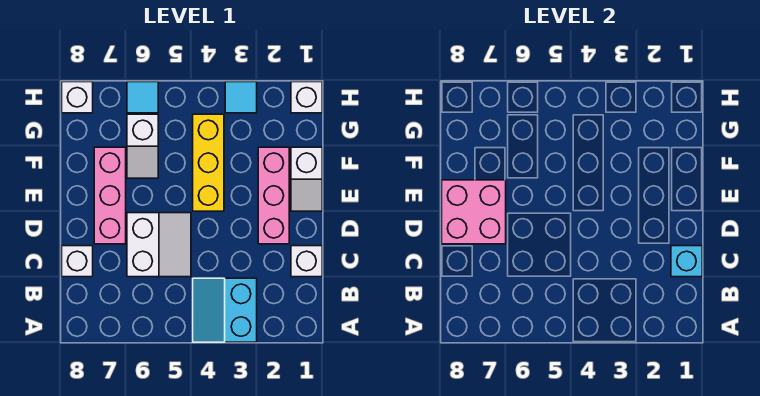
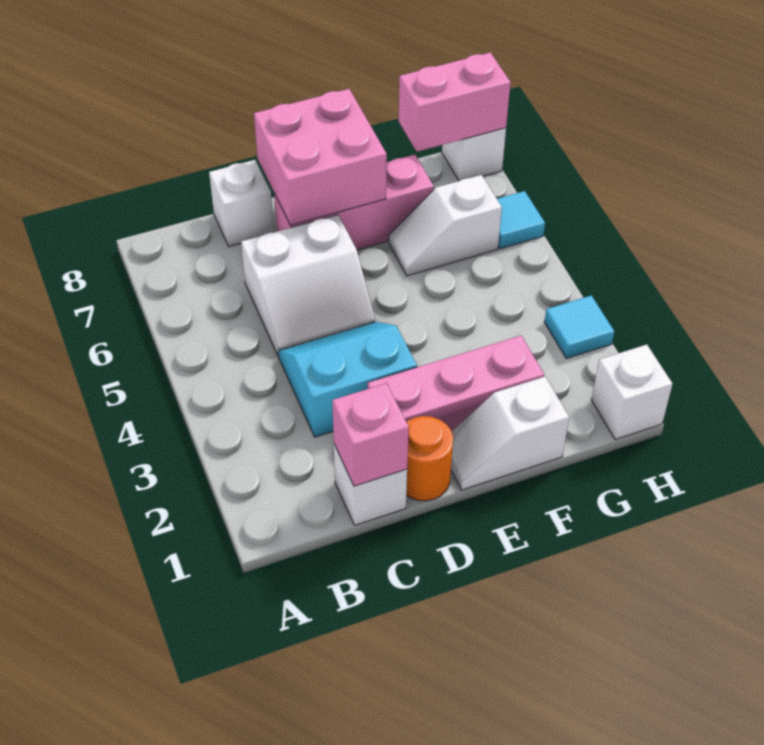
cyan 2x2 slope [193,278,257,342] -> cyan 2x2 slope moved to [278,322,417,437]
cyan 1x1 brick [671,246,702,277] -> pink 1x1 brick [332,383,409,486]
none -> orange 1x1 round brick [406,416,453,501]
yellow 1x3 brick [193,114,224,211] -> none
none -> pink 1x2 brick [399,52,511,152]

